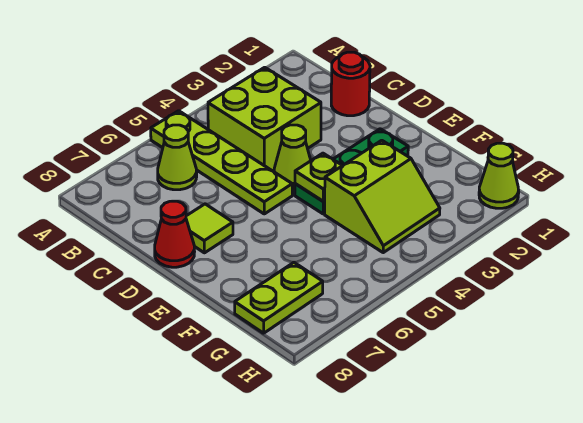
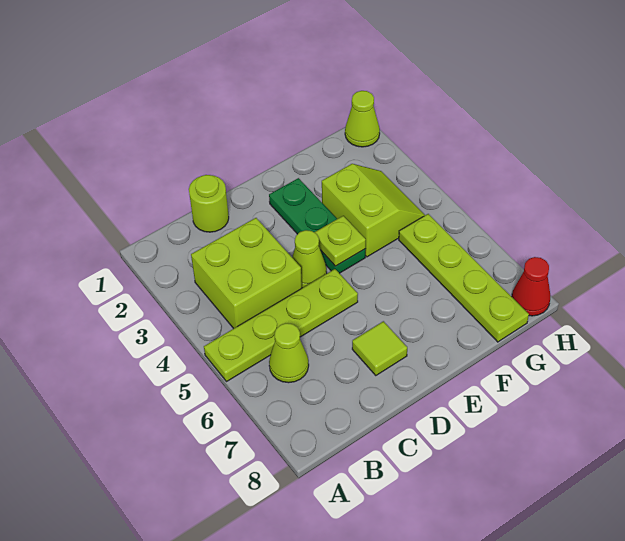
red 1x1 round brick [331,52,370,116] -> lime 1x1 round brick [189,175,229,232]
red 1x1 cone [155,201,195,267] -> red 1x1 cone moved to [512,257,551,316]
lime 1x2 plate [235,263,323,333] -> lime 1x4 plate [399,214,529,342]

